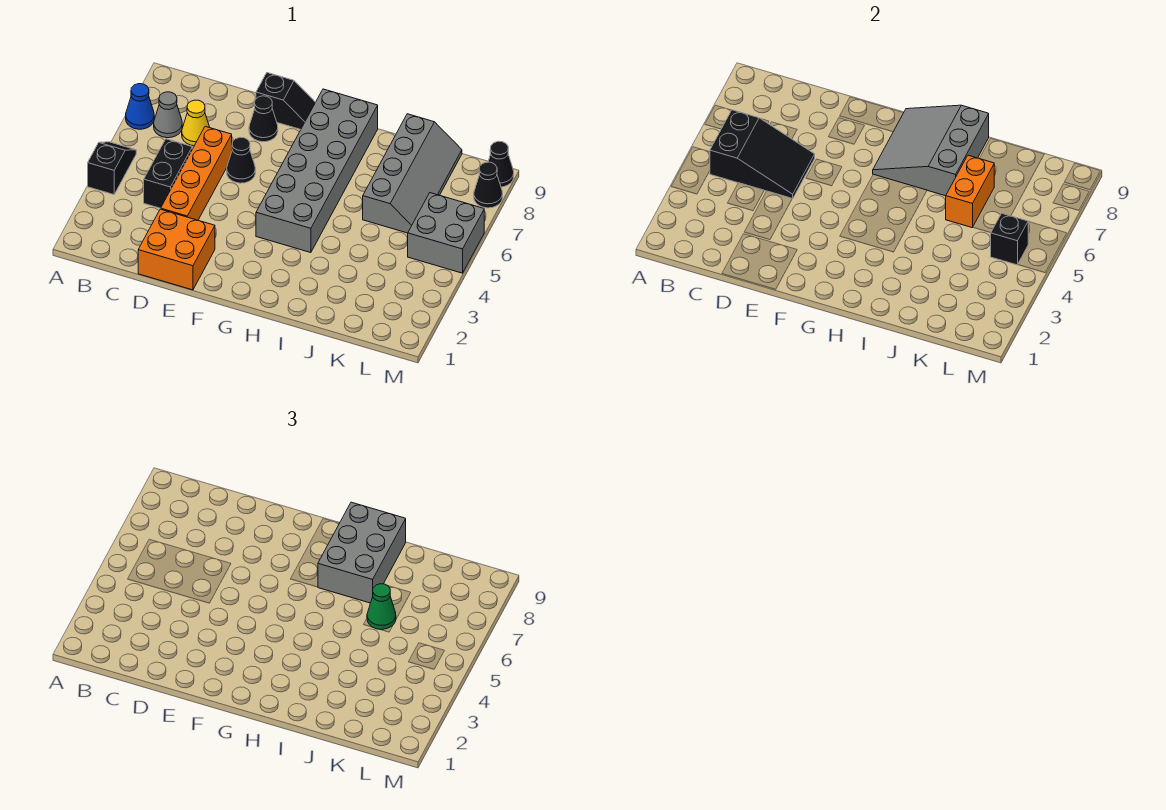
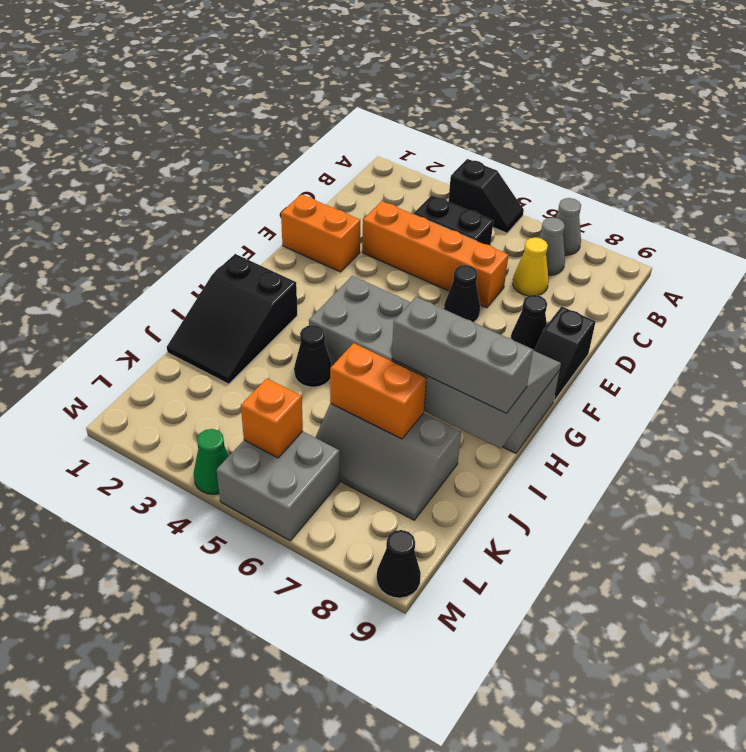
blue 1x1 cone [126,84,154,129] -> grey 1x1 cone [556,198,581,255]
black 2x3 slope [710,110,815,199] -> black 2x3 slope moved to [167,254,297,384]
orange 2x2 brick [138,209,215,290] -> orange 1x2 brick [281,194,360,272]
grey 2x3 brick [318,502,406,603] -> grey 1x3 brick [392,297,533,413]
grey 2x4 slope [363,114,462,233] -> grey 2x3 slope [315,404,461,520]
green 1x1 cone [367,584,396,630] -> green 1x1 cone moved to [194,429,229,494]
black 1x1 brick [991,213,1028,265] -> orange 1x1 brick [241,378,303,458]
black 1x1 cone [474,162,503,208] -> black 1x1 cone moved to [294,325,332,387]

